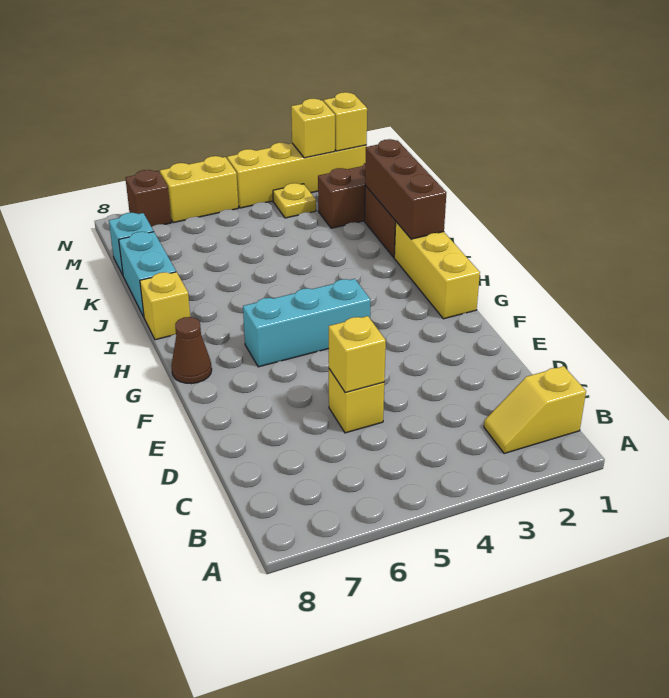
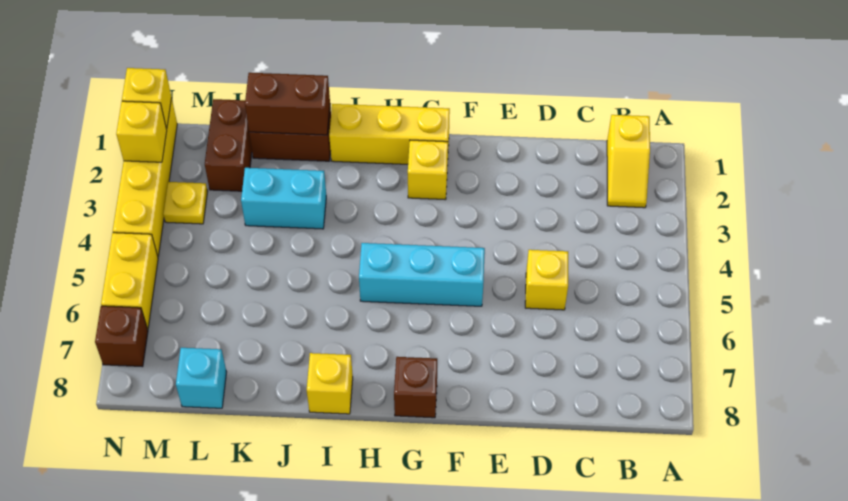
yellow 1x1 brick [329,316,386,393] -> yellow 1x1 brick moved to [408,140,448,200]
cyan 1x3 brick [243,279,371,367] -> cyan 1x3 brick turned to [359,243,485,306]
brown 1x1 cone [171,317,212,384] -> brown 1x1 brick [394,357,437,418]
brown 1x3 brick [365,139,446,239] -> brown 1x2 brick [245,73,330,135]
cyan 1x2 brick [119,232,176,317] -> cyan 1x2 brick moved to [241,168,326,229]

